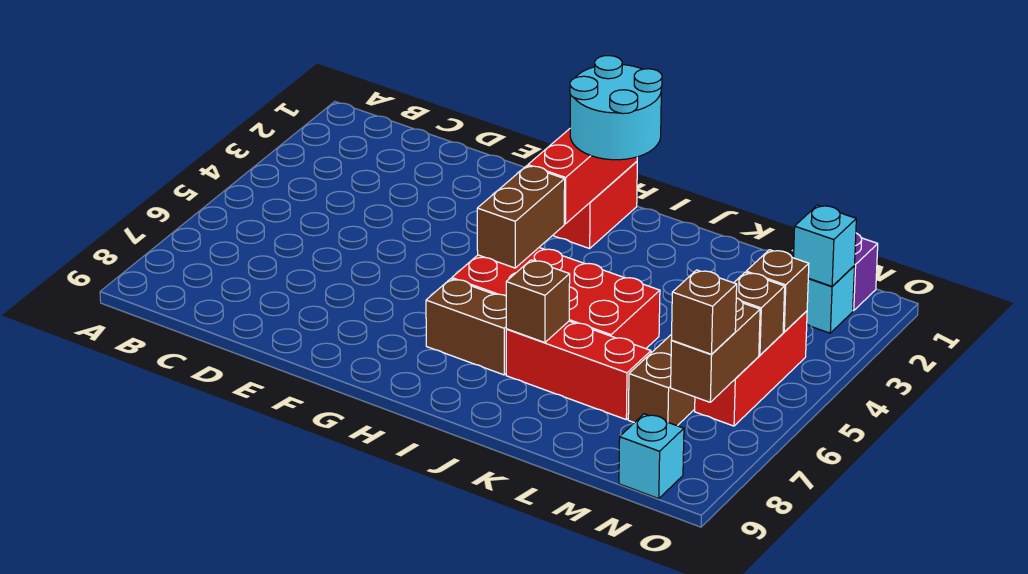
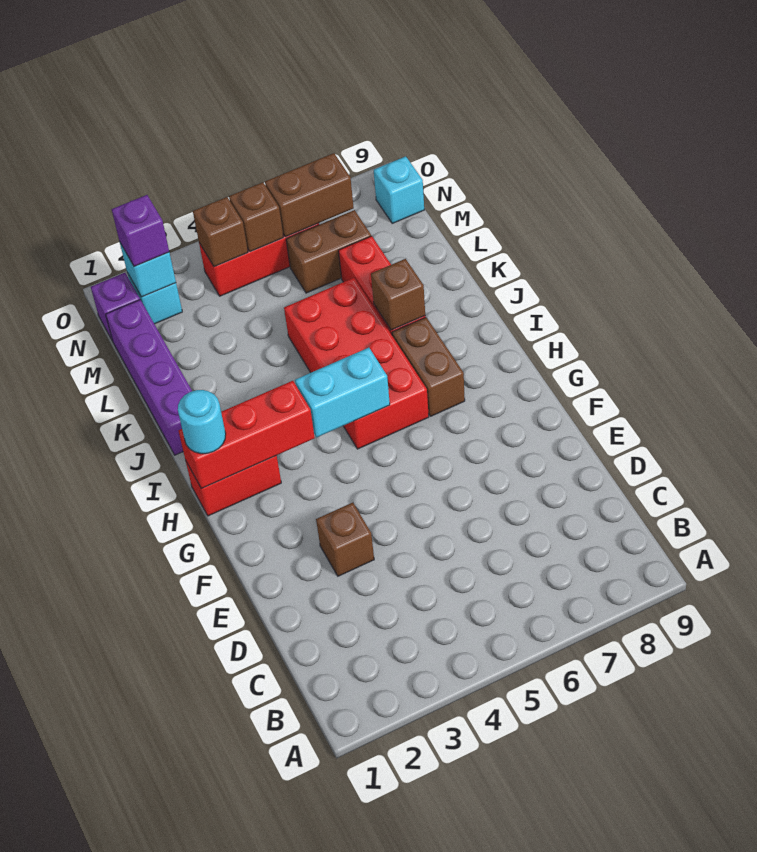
cyan 2x2 round brick [570,56,662,160] -> cyan 1x1 round brick [178,390,226,454]
brown 1x2 brick [477,166,565,268] -> cyan 1x2 brick [295,348,390,437]
none -> purple 1x4 brick [106,300,192,455]
none -> purple 1x1 brick [112,195,169,267]
brown 1x1 brick [671,270,737,354] -> brown 1x1 brick moved to [316,503,374,576]

